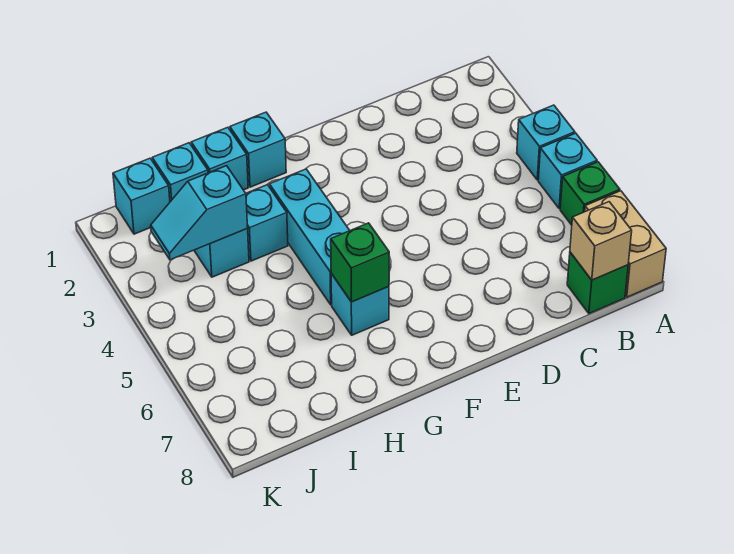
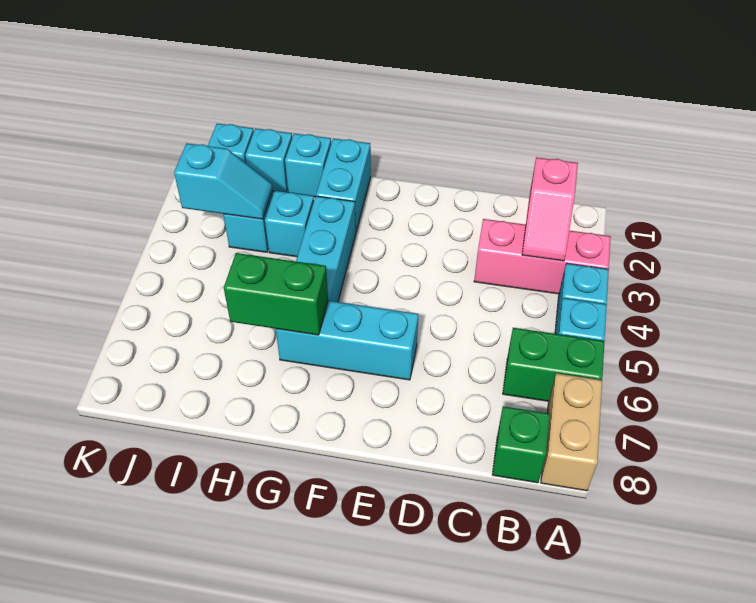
none -> pink 1x3 brick [474,219,611,294]
green 1x1 brick [560,162,620,225] -> green 1x2 brick [503,328,605,401]
none -> pink 1x2 slope [522,157,578,261]
tan 1x1 brick [570,202,632,280] -> none
cyan 1x1 brick [230,112,286,187] -> cyan 1x2 brick [316,138,371,232]
cyan 1x1 brick [331,274,389,335] -> cyan 1x3 brick [276,301,418,380]
green 1x1 brick [331,223,389,302] -> green 1x2 brick [224,253,328,335]
cyan 1x2 slope [151,166,248,260] -> cyan 1x2 slope turned to [174,143,273,219]

